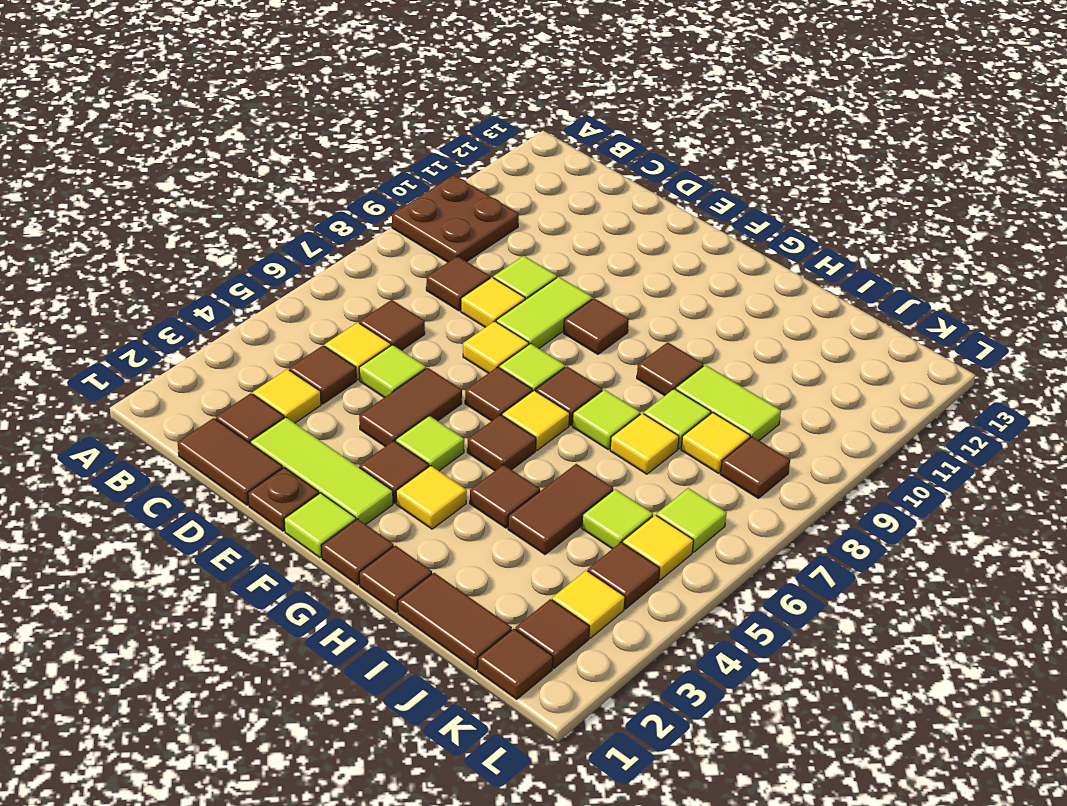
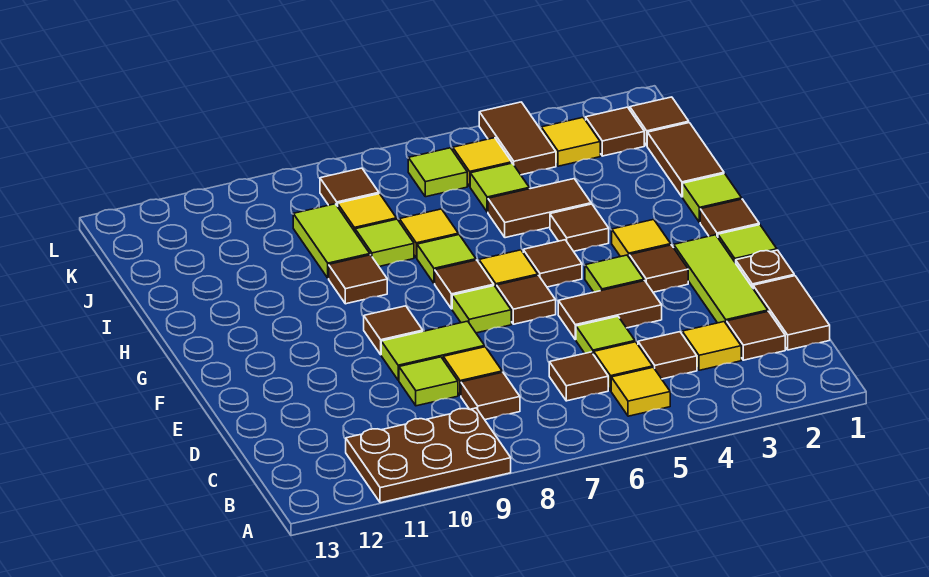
brown 2x2 plate [392,175,519,262] -> brown 2x3 plate [346,408,511,503]
yellow 1x1 tile [463,321,529,373] -> yellow 1x1 tile moved to [611,367,670,416]
brown 1x1 tile [359,546,432,612] -> lime 1x1 tile [683,174,742,223]
brown 1x1 tile [588,542,660,609] -> brown 1x2 tile [479,102,556,175]

